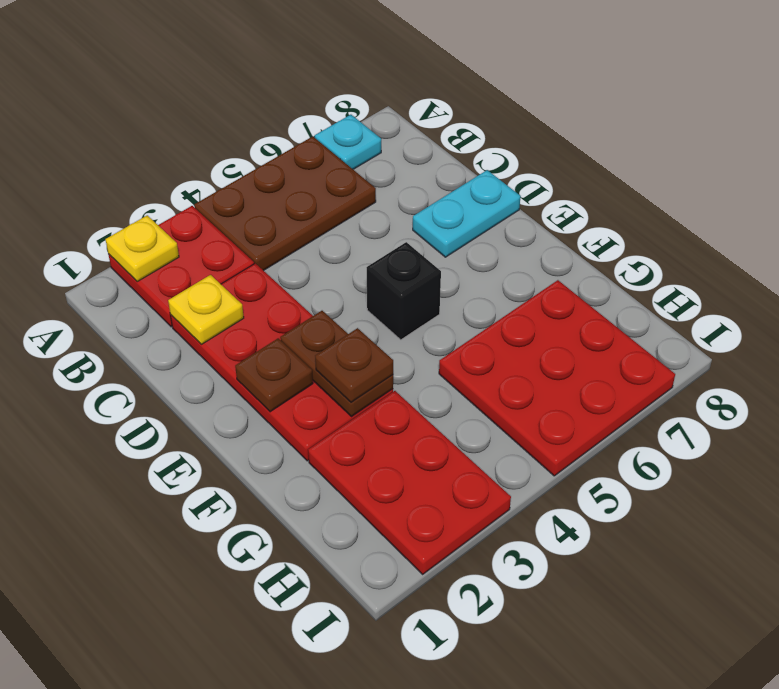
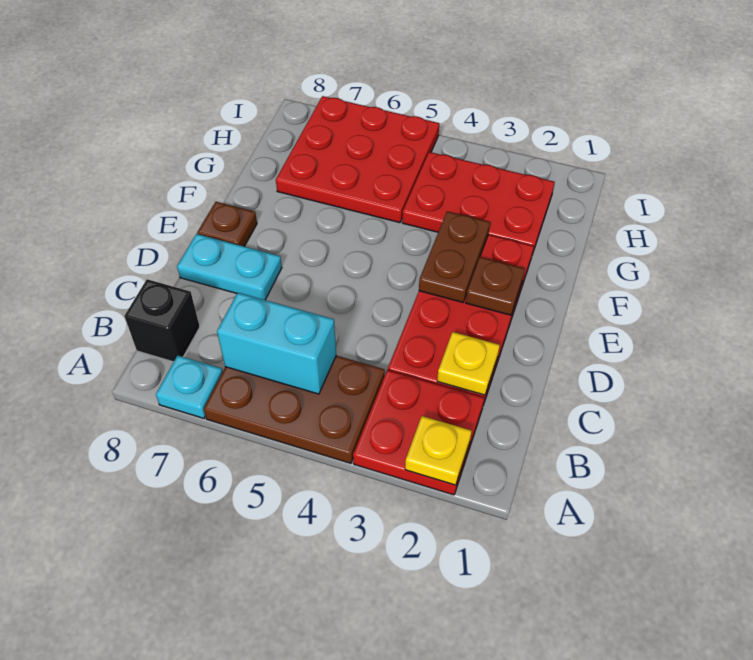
none -> cyan 1x2 brick [217,293,336,394]
black 1x1 brick [367,242,441,340] -> black 1x1 brick moved to [124,279,200,362]
brown 1x1 plate [315,328,393,402] -> brown 1x1 plate moved to [197,202,257,247]
red 2x3 plate [308,391,511,574] -> red 2x3 plate turned to [402,152,555,255]

